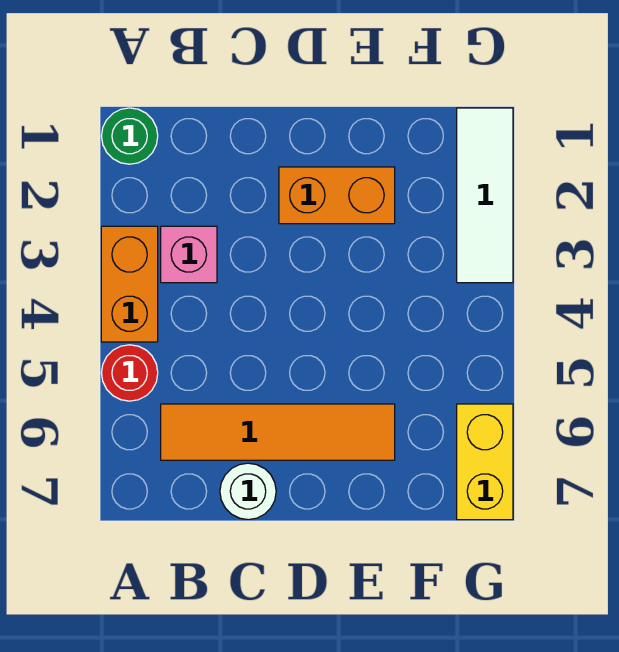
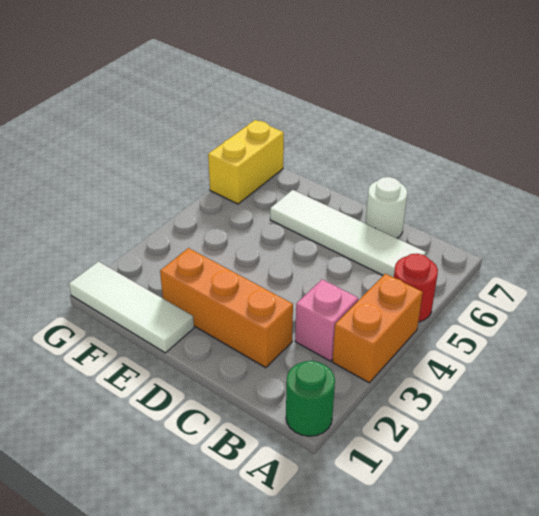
orange 1x4 tile [161,404,395,460] -> white 1x4 tile [270,190,426,277]
orange 1x2 brick [279,167,395,224] -> orange 1x3 brick [160,248,293,368]
white 1x3 tile [457,108,513,283] -> white 1x3 tile turned to [69,262,194,353]

